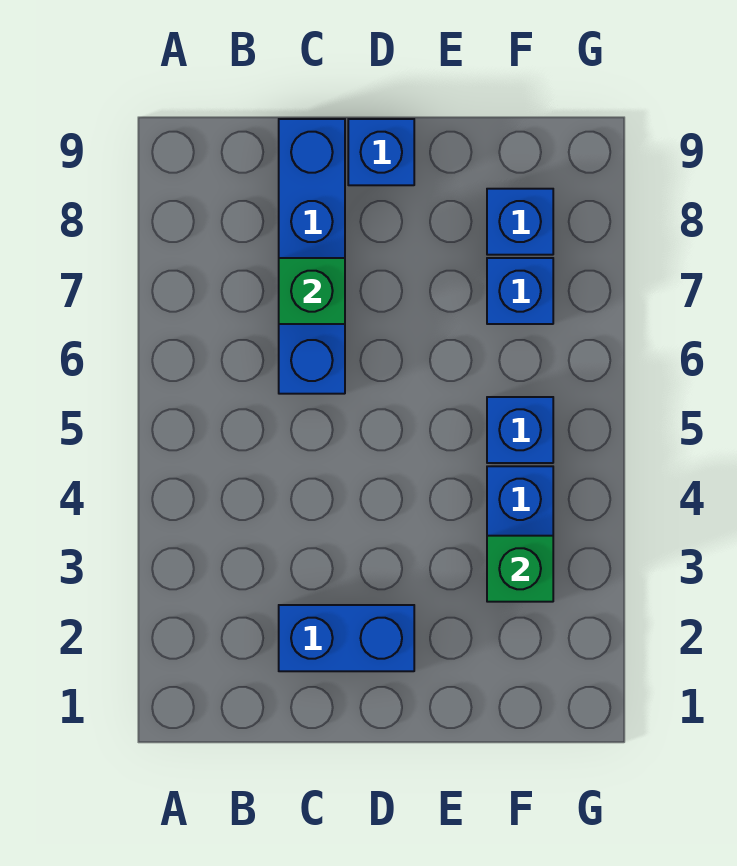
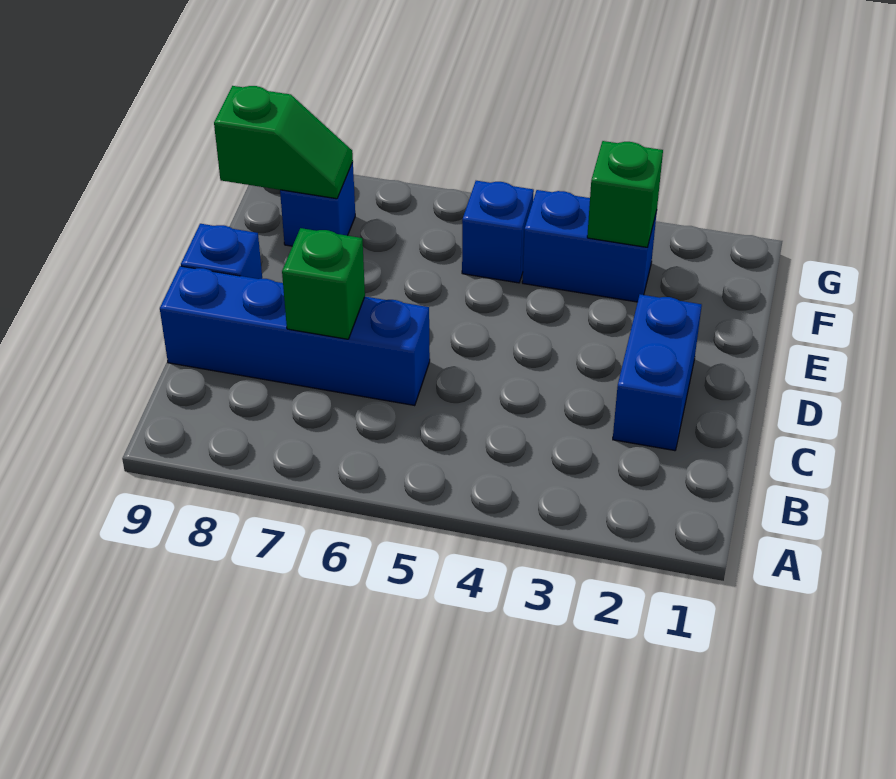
blue 1x1 brick [487,258,553,324] -> none
none -> green 1x2 slope [214,86,353,199]

